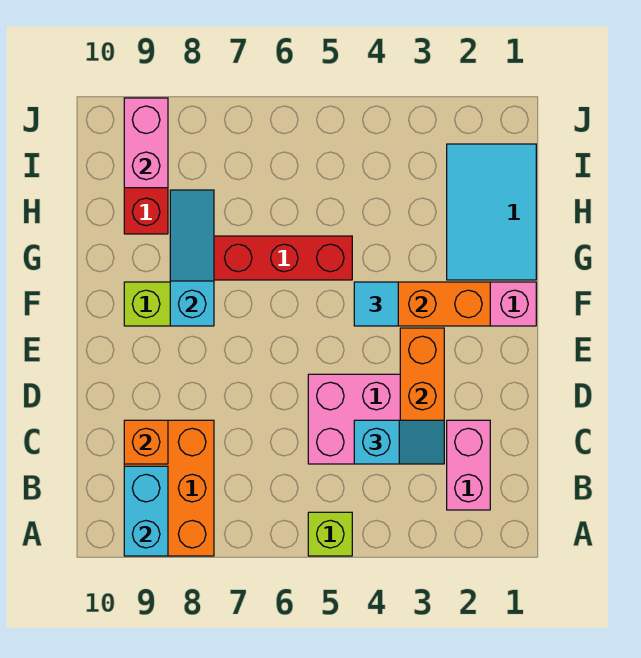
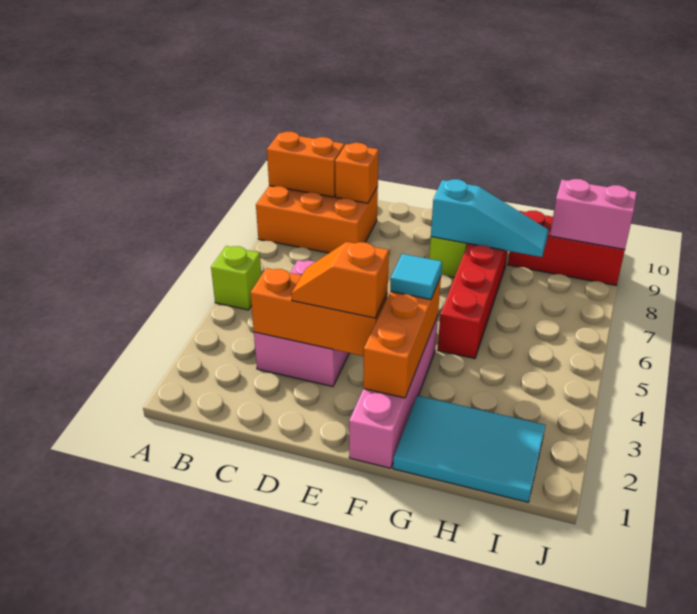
cyan 1x2 brick [124,466,168,556] -> orange 1x2 brick [267,132,344,197]
pink 1x2 brick [447,420,490,510] -> none
cyan 1x2 slope [354,420,444,464] -> none
none -> orange 1x2 slope [291,242,389,318]

